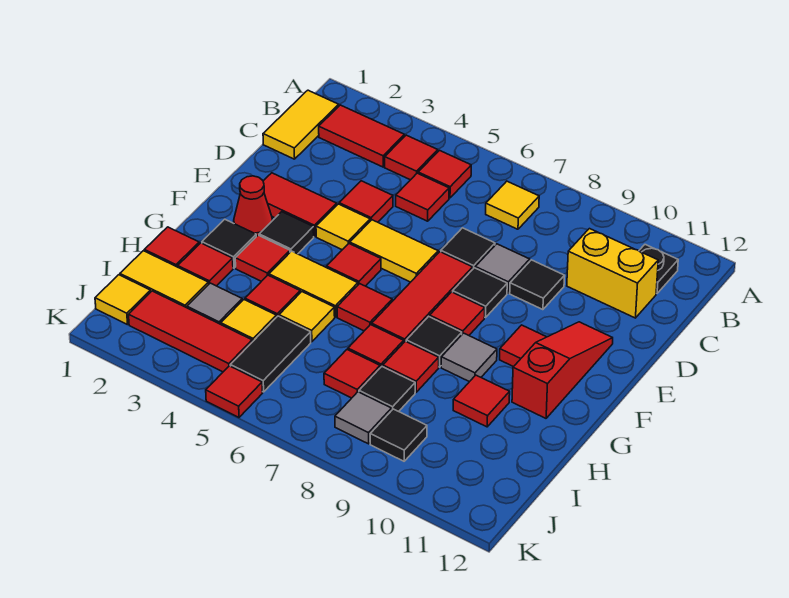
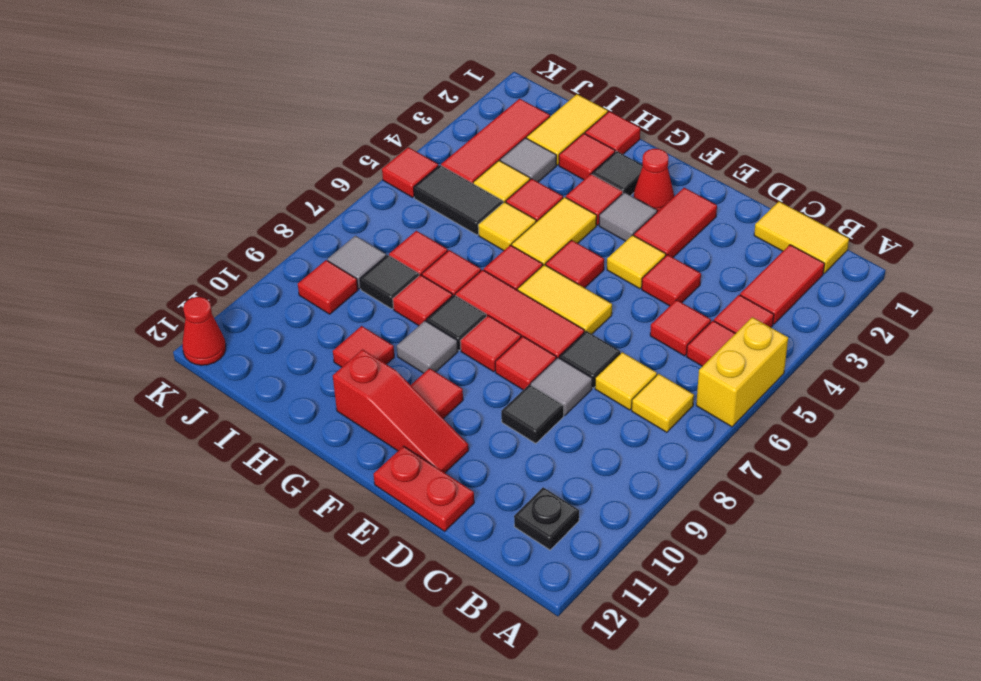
yellow 1x2 brick [567,229,658,318] -> yellow 1x2 brick moved to [696,317,788,427]
none -> red 1x2 plate [374,446,474,531]
yellow 1x2 tile [350,220,438,282] -> yellow 1x2 tile turned to [518,265,612,334]
black 1x1 tile [453,268,507,318] -> red 1x1 tile [495,336,556,390]
black 1x1 tile [259,212,314,254] -> grey 1x1 tile [599,192,657,241]
yellow 1x1 tile [95,275,151,325] -> yellow 1x1 tile moved to [595,352,657,410]
black 1x1 tile [370,409,427,461] -> red 1x1 tile [298,260,358,314]
none -> red 1x1 cone [182,297,226,365]

